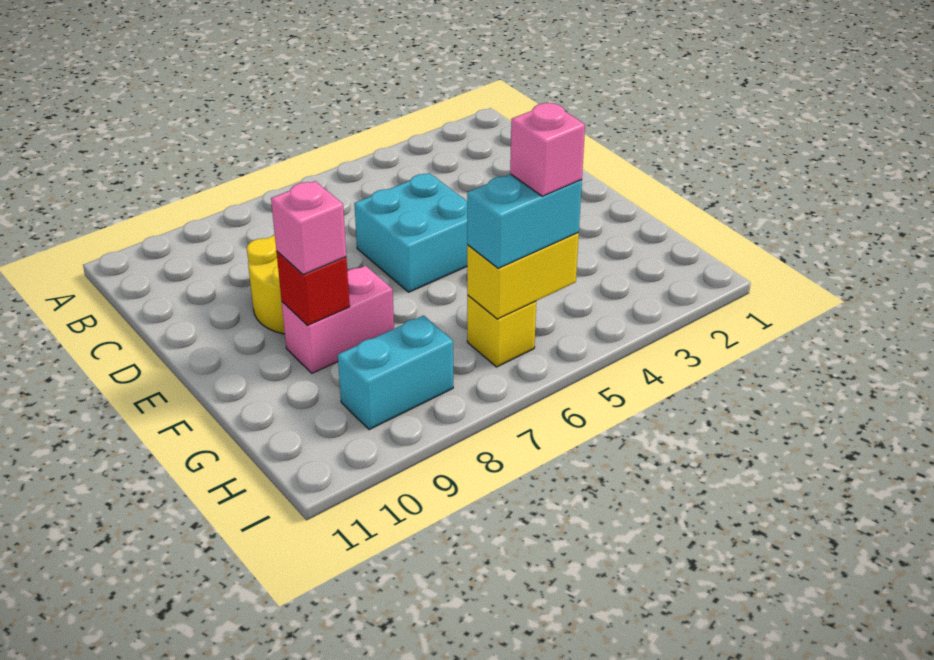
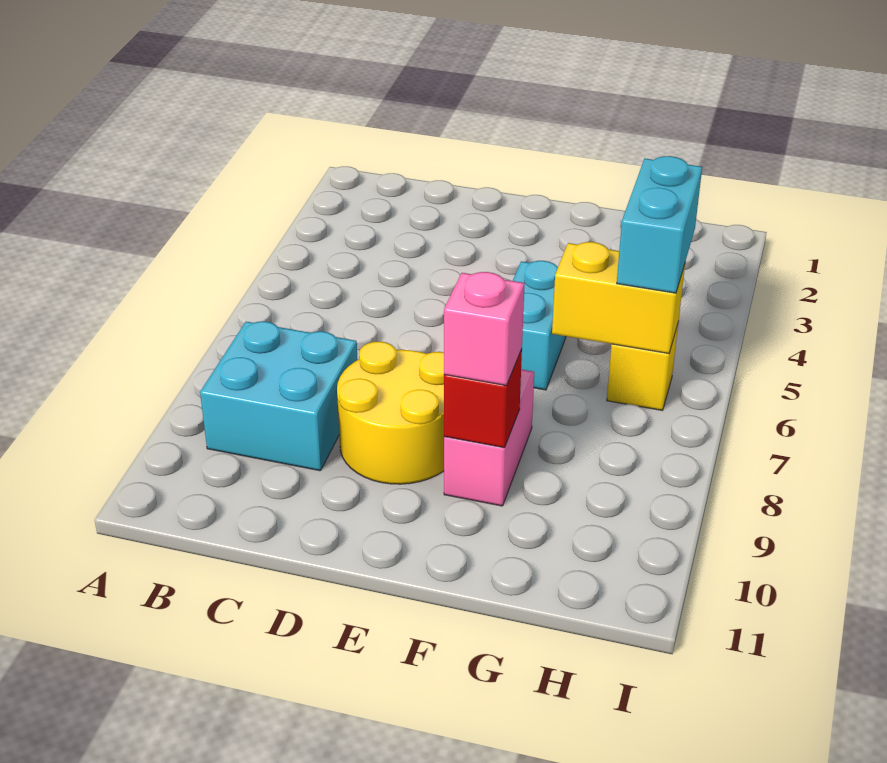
cyan 2x2 brick [354,173,467,292] -> cyan 2x2 brick moved to [200,321,358,471]
yellow 1x2 brick [467,233,579,319] -> yellow 1x2 brick turned to [552,242,685,354]
pink 1x1 brick [510,103,585,196] -> none
cyan 1x2 brick [338,316,453,430] -> cyan 1x2 brick moved to [513,261,566,390]

